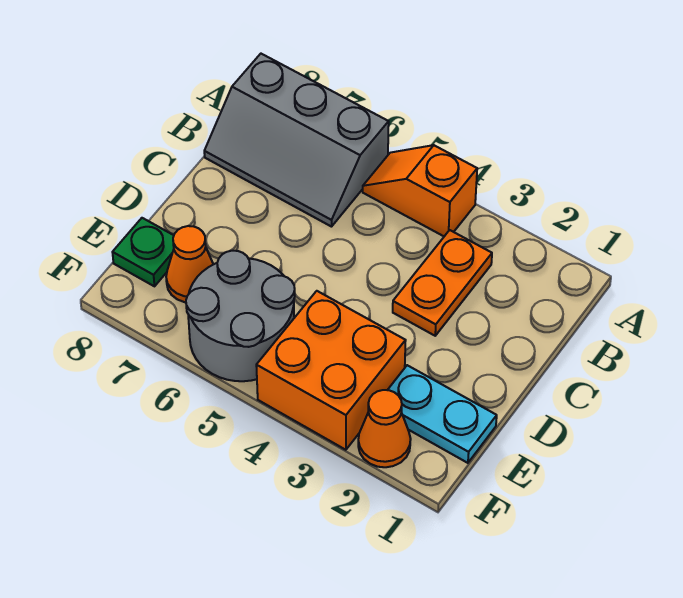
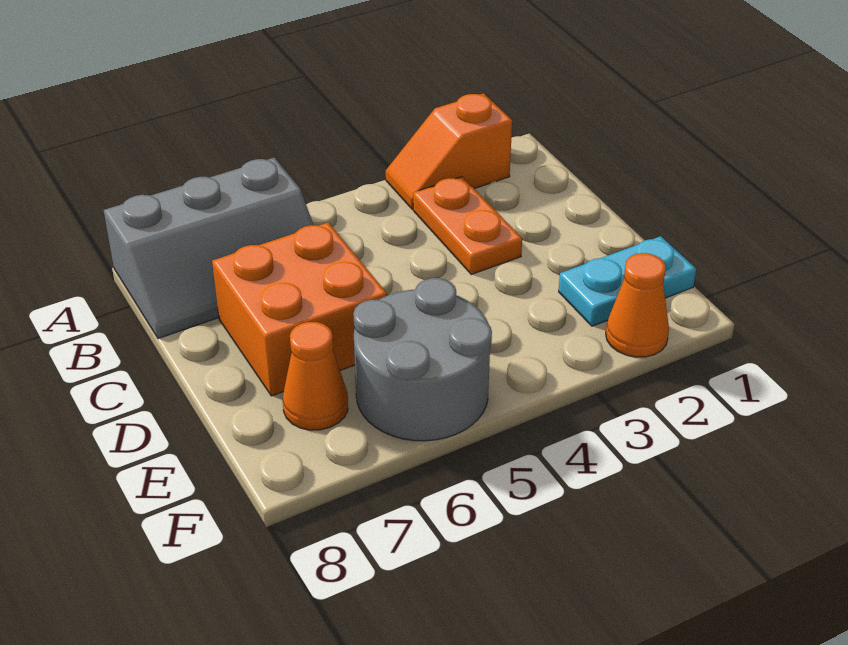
orange 1x2 slope [363,145,477,236] -> orange 1x2 slope moved to [386,93,512,209]
orange 2x2 brick [256,291,406,450] -> orange 2x2 brick moved to [212,223,387,396]
green 1x1 plate [112,218,174,286] -> none

